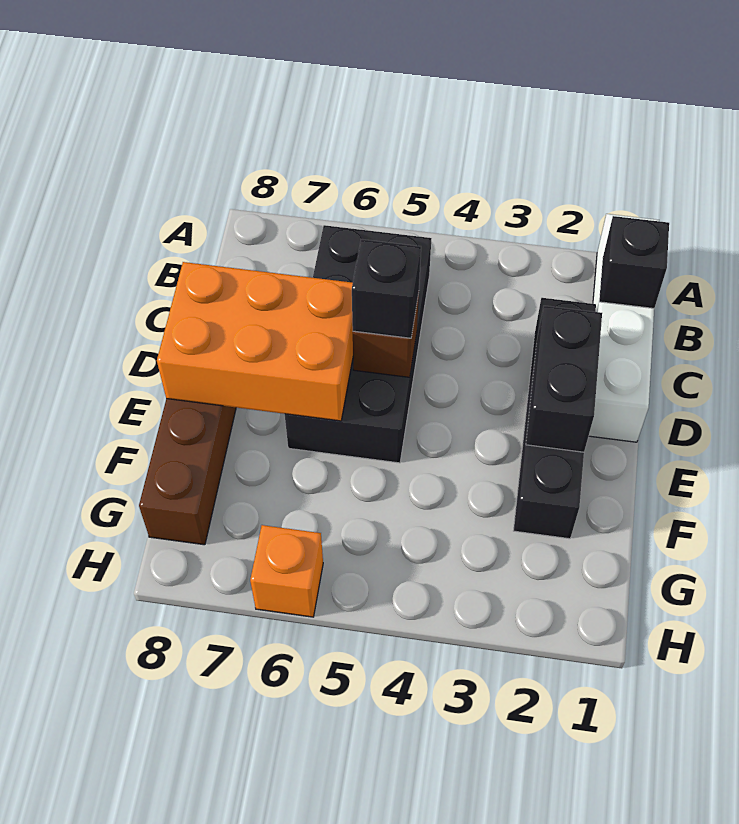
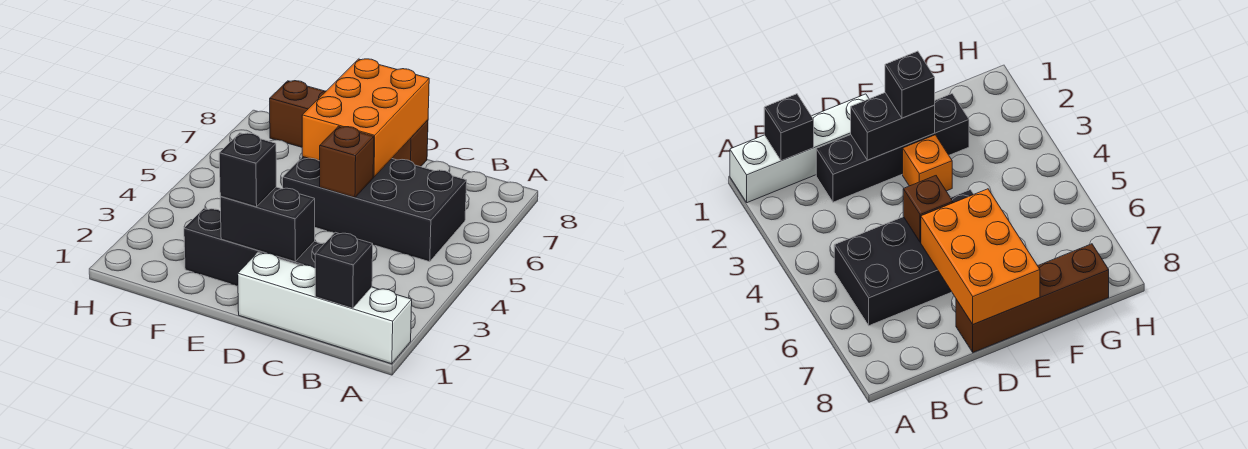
black 1x1 brick [352,239,421,338] -> black 1x1 brick moved to [219,133,276,207]
orange 1x1 brick [250,525,323,617] -> orange 1x1 brick moved to [903,135,952,191]

